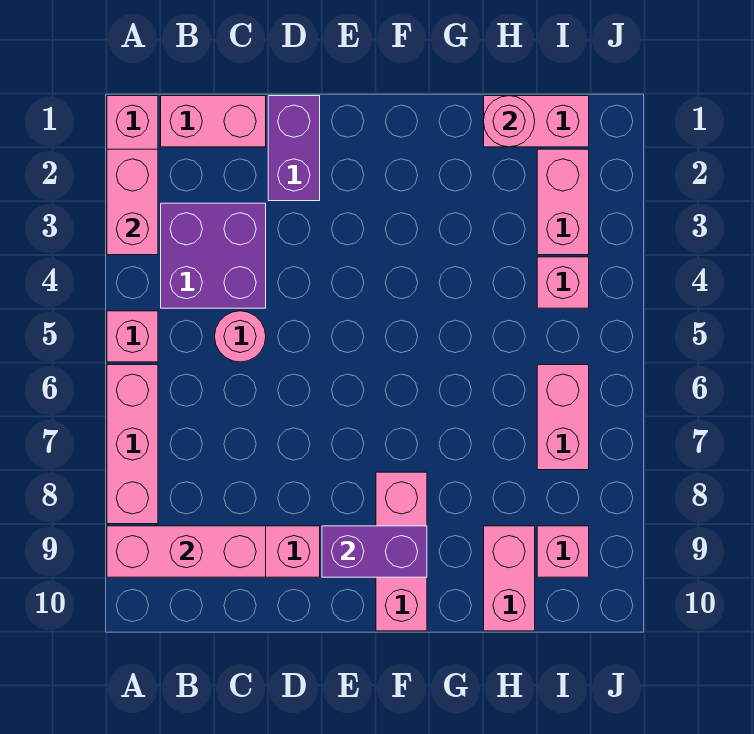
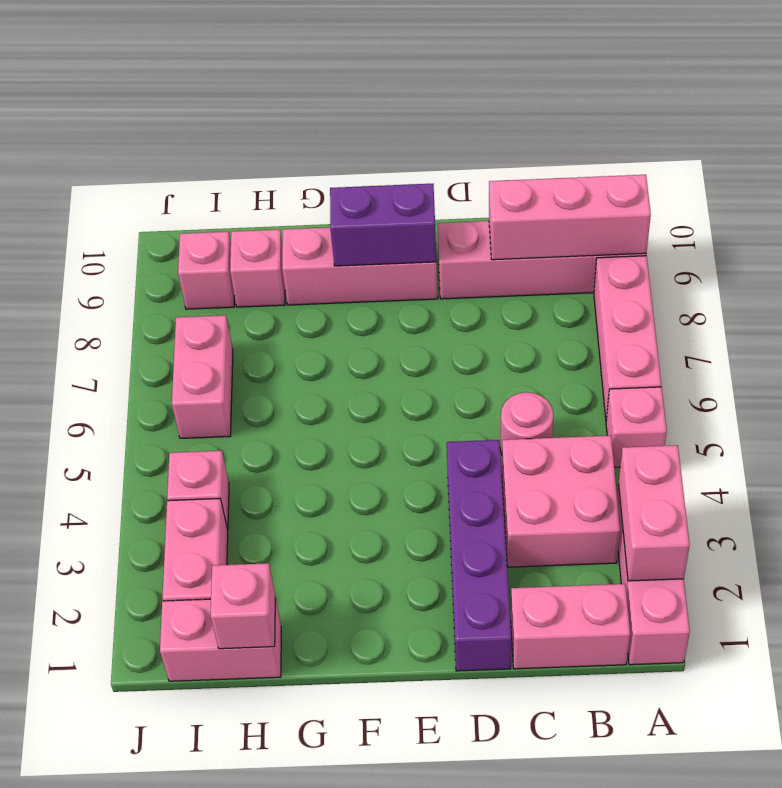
purple 2x2 brick [161,203,266,308] -> pink 2x2 brick [502,436,620,567]
purple 1x2 brick [268,96,320,201] -> purple 1x4 brick [447,440,511,671]
pink 1x3 brick [376,472,427,631] -> pink 1x3 brick turned to [282,227,438,305]
pink 1x1 round brick [484,96,535,147] -> pink 1x1 brick [210,563,275,649]
pink 1x2 brick [484,526,535,631] -> pink 1x1 brick [230,229,285,307]

